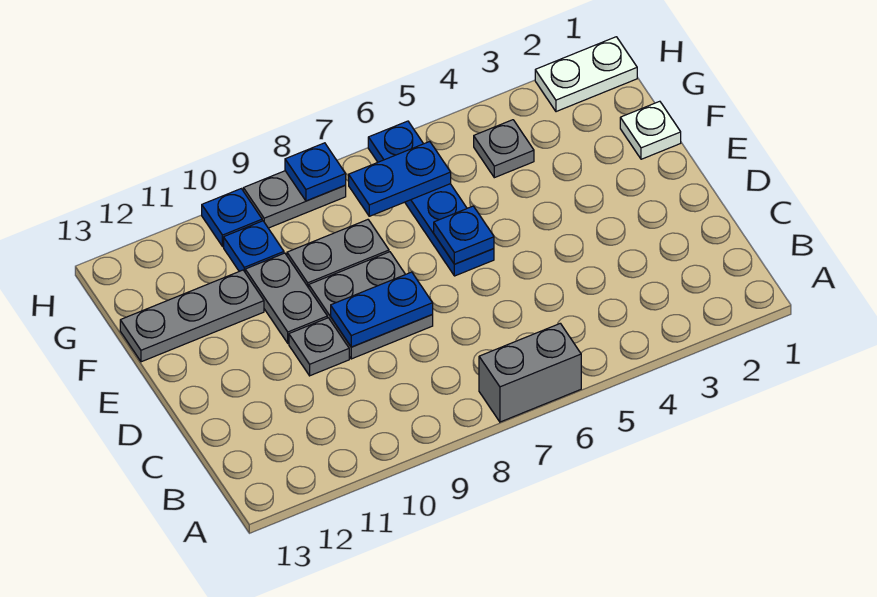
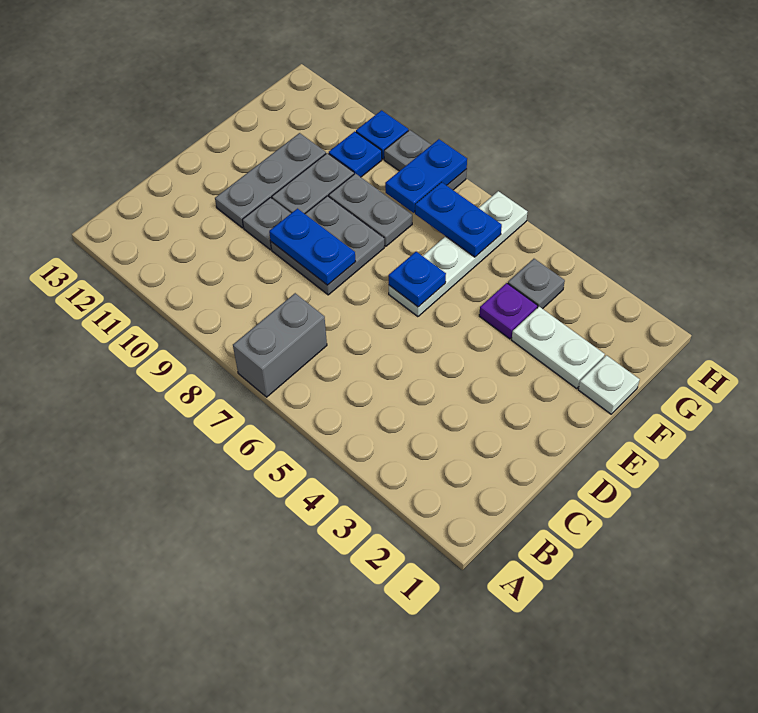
grey 1x2 brick [479,323,581,422] -> grey 1x2 brick turned to [233,293,327,397]
blue 1x4 plate [368,121,494,276] -> white 1x4 plate [389,191,527,317]
none -> purple 1x1 plate [479,283,537,339]
grey 1x3 plate [120,270,264,362] -> grey 1x3 plate turned to [215,133,326,228]
white 1x2 plate [535,37,637,112] -> white 1x2 plate moved to [512,307,605,388]
blue 1x1 plate [285,143,346,201] -> blue 1x2 plate [385,139,467,213]

